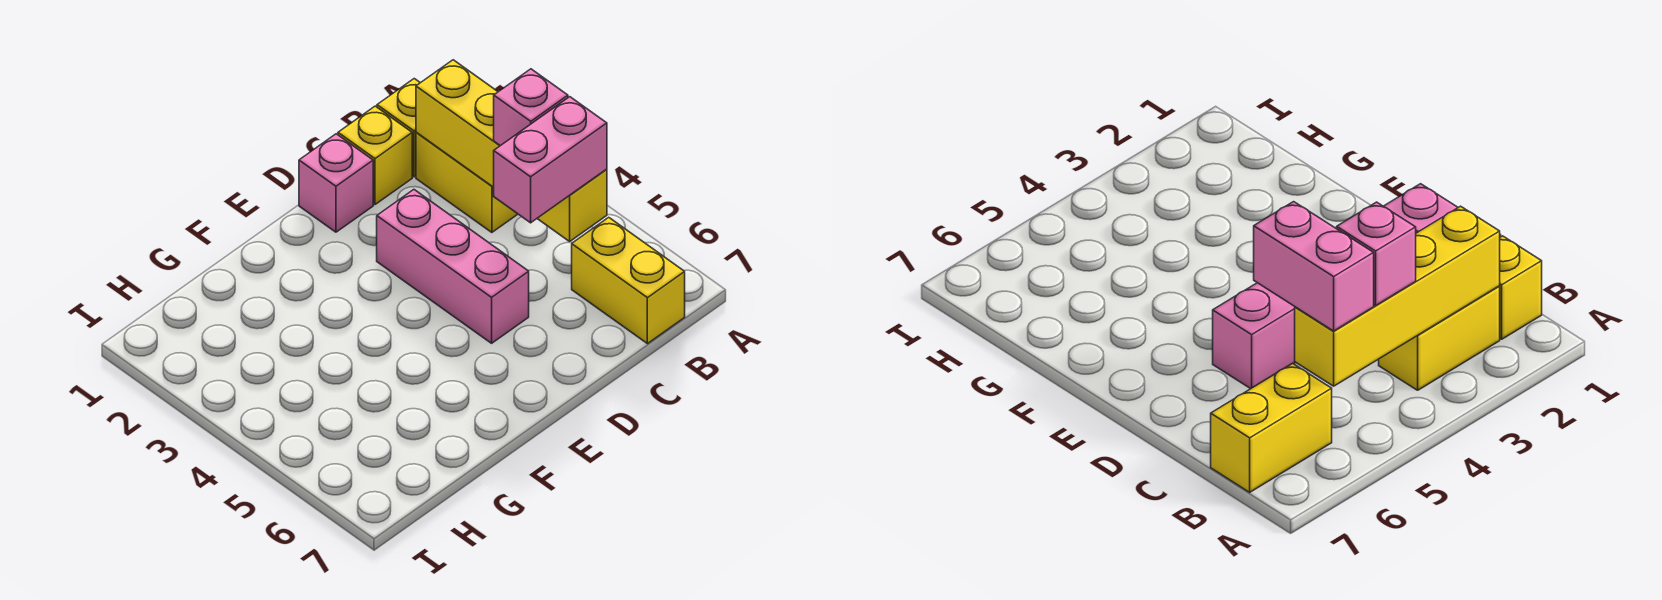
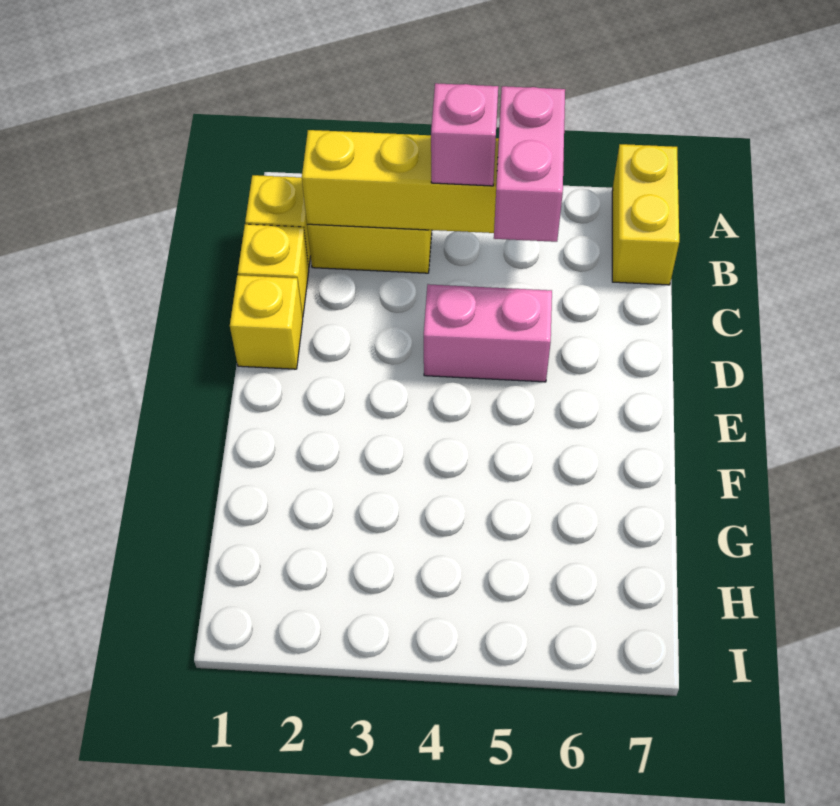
yellow 1x2 brick [572,217,685,344] -> yellow 1x2 brick turned to [612,144,679,285]
pink 1x1 brick [299,134,373,232] -> yellow 1x1 brick [230,275,303,369]
pink 1x3 brick [377,190,529,343] -> pink 1x2 brick [424,284,552,382]

